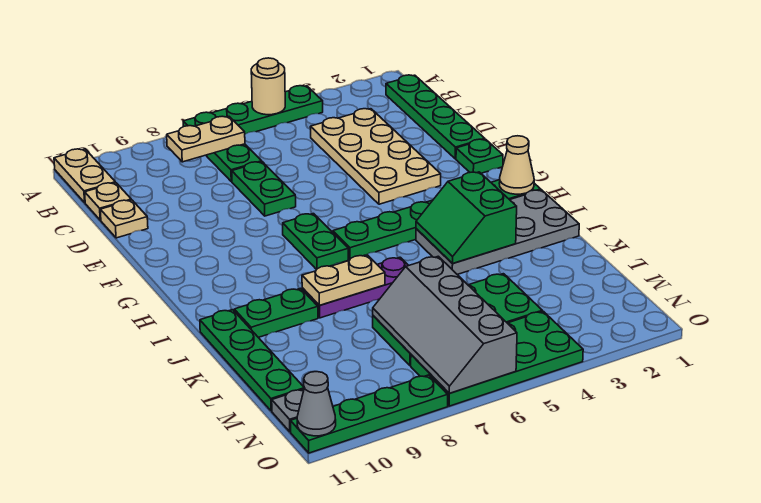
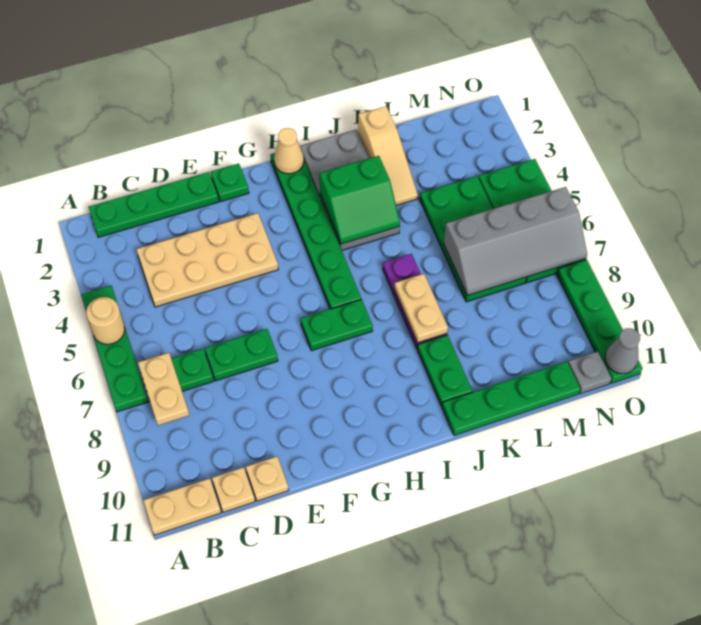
none -> tan 1x3 slope [358,106,418,205]

